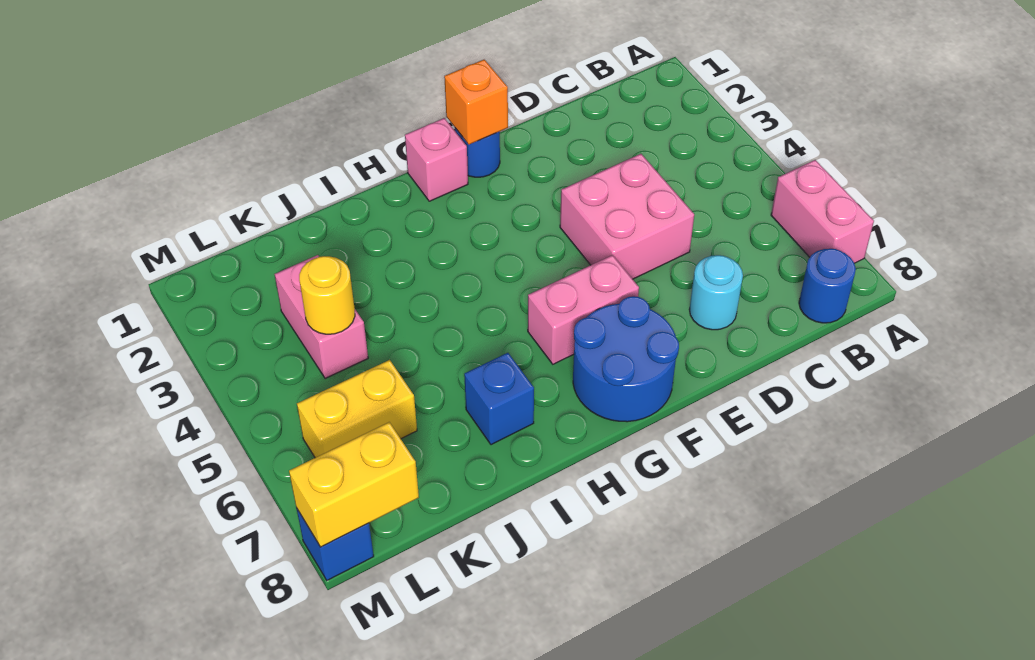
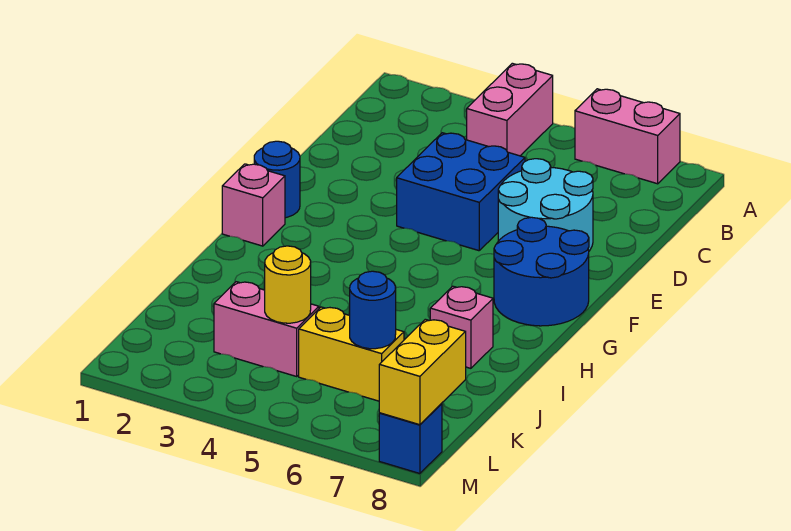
blue 1x1 round brick [799,249,856,323] -> blue 1x1 round brick moved to [350,271,396,349]
pink 2x2 brick [560,154,694,279] -> blue 2x2 brick [397,133,525,251]
cyan 1x1 round brick [689,255,743,330] -> cyan 2x2 round brick [498,159,593,251]
orange 1x1 brick [444,60,508,144] -> none
pink 1x2 brick [528,255,639,364] -> pink 1x2 brick moved to [467,63,553,156]
blue 1x1 brick [464,353,534,445] -> pink 1x1 brick [430,286,493,368]
yellow 1x2 brick [297,360,417,458] -> yellow 1x2 brick turned to [299,307,404,401]

